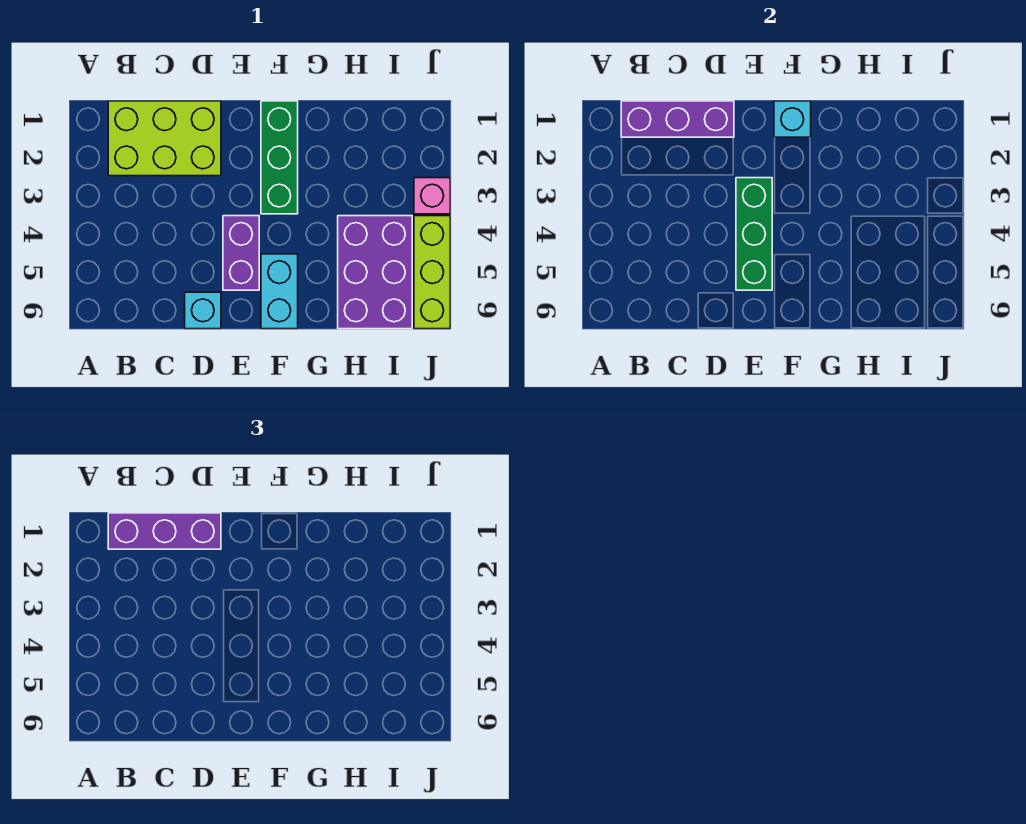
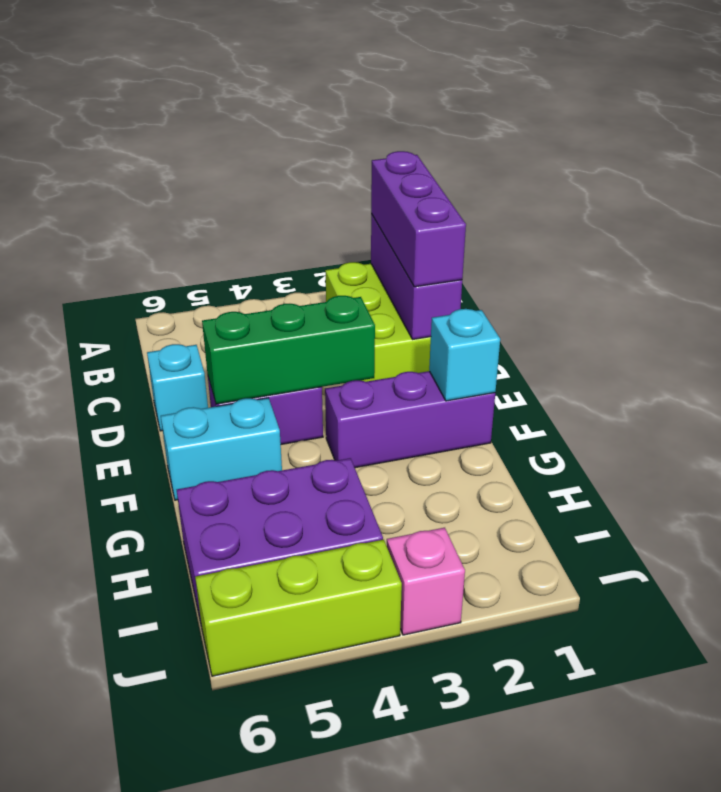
green 1x3 brick [261,101,298,214] -> purple 1x3 brick [325,371,495,468]

